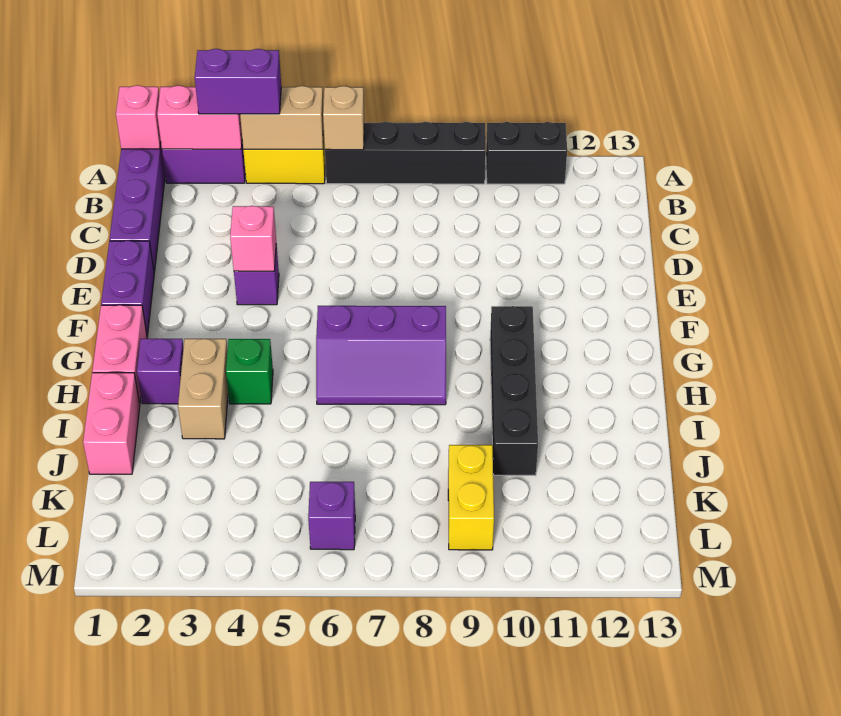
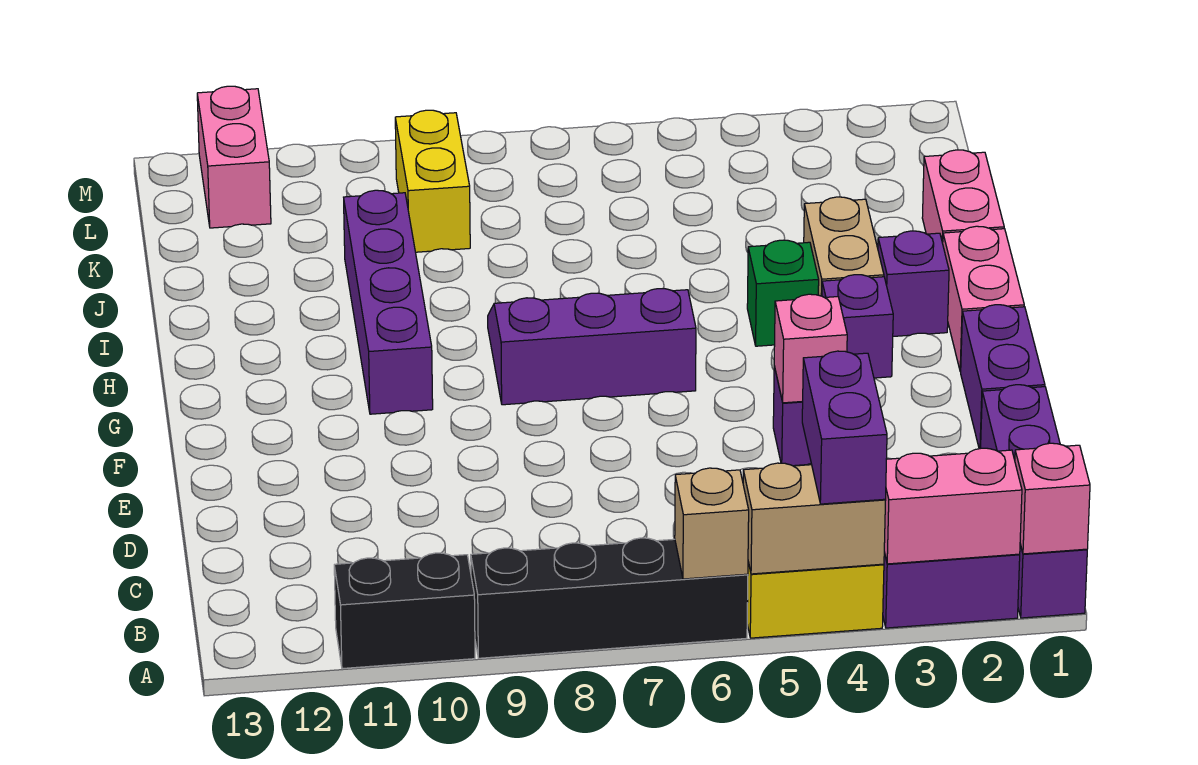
purple 1x2 brick [195,49,281,114] -> purple 1x2 brick turned to [802,351,887,504]
black 1x4 brick [490,306,538,476] -> purple 1x4 brick [344,190,433,414]
purple 1x1 brick [308,482,355,550] -> purple 1x1 brick moved to [822,275,893,378]
none -> pink 1x2 brick [197,86,271,228]

